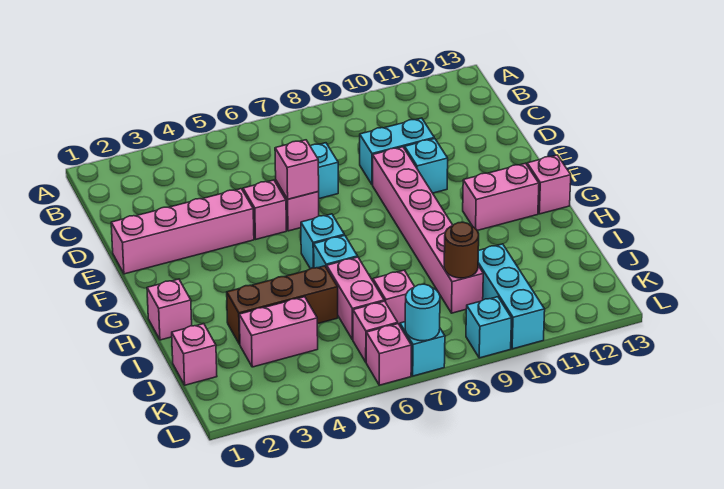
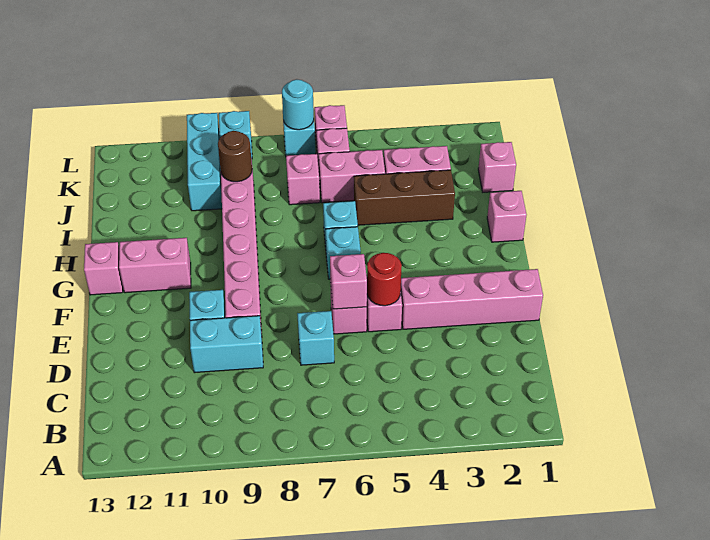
none -> red 1x1 round brick [367,253,402,306]
pink 1x2 brick [327,257,384,340] -> pink 1x2 brick turned to [319,150,385,203]

